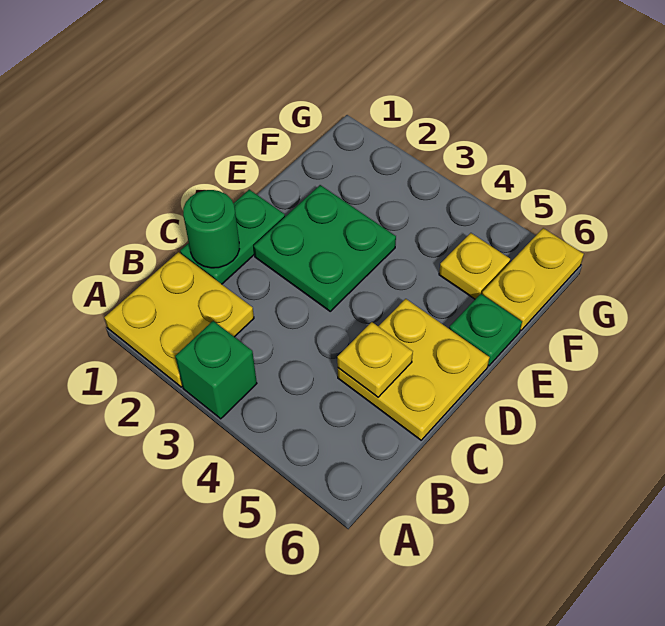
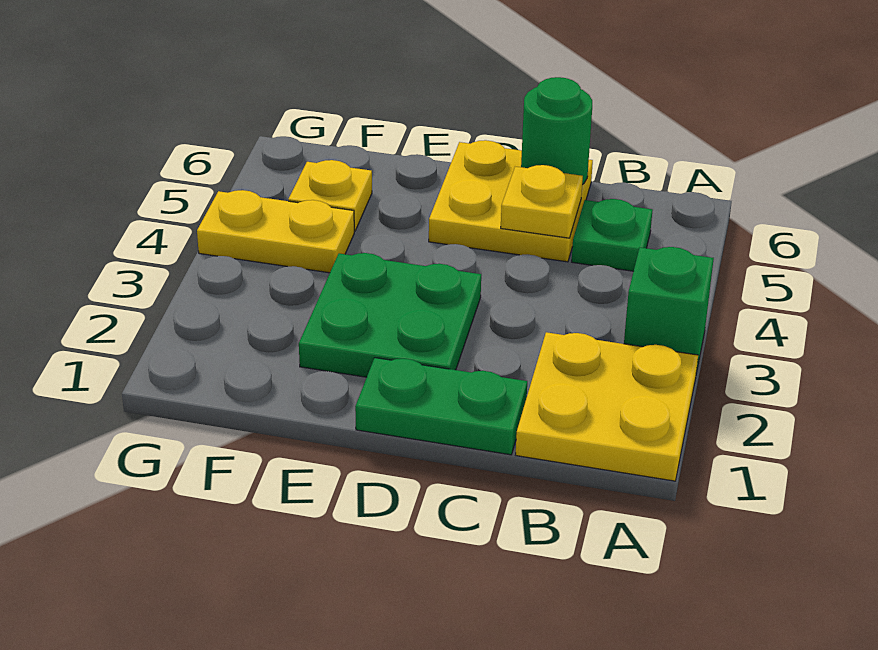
green 1x1 round brick [183,190,239,268] -> green 1x1 round brick moved to [521,77,592,185]
green 1x1 plate [449,294,522,366] -> green 1x1 plate moved to [572,199,652,271]
yellow 1x2 plate [482,228,584,330] -> yellow 1x2 plate moved to [197,190,354,273]

